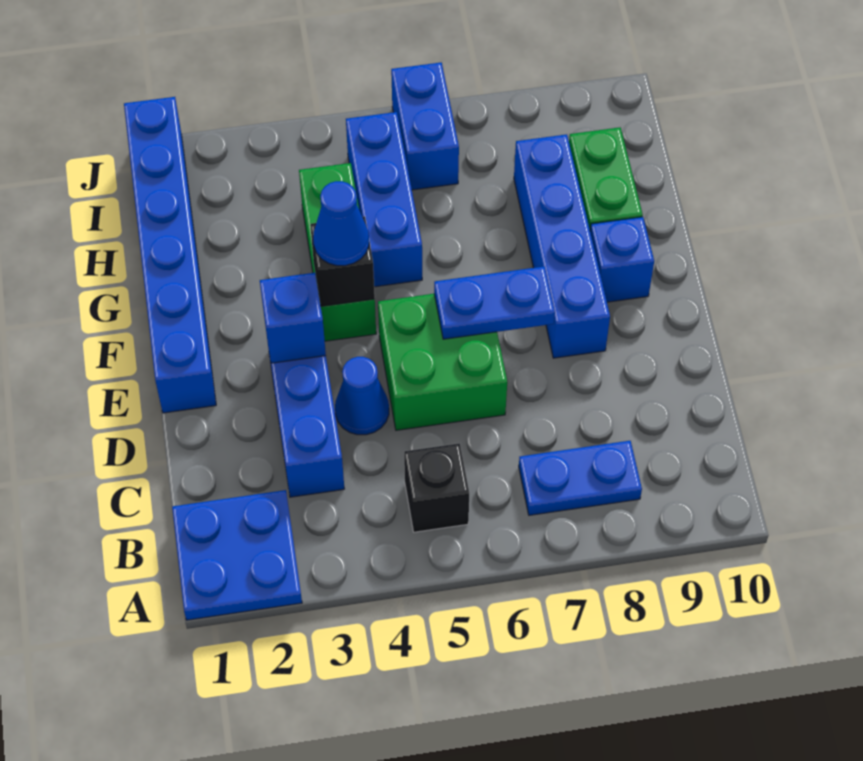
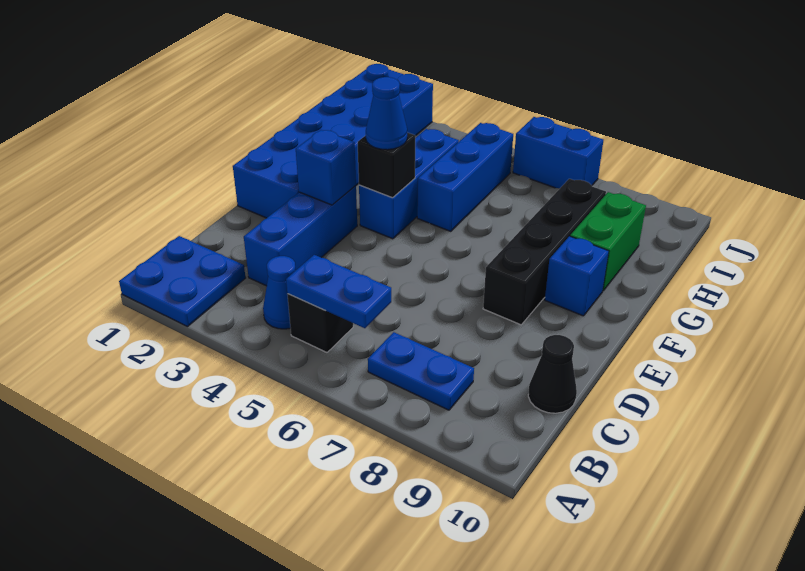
none -> black 1x1 cone [528,335,577,413]
blue 1x1 cone [335,357,389,435] -> blue 1x1 cone moved to [263,256,296,329]
green 2x2 brick [378,294,507,430] -> none
blue 1x6 brick [124,97,216,413] -> blue 2x6 brick [233,64,433,218]
blue 1x2 plate [434,266,555,339] -> blue 1x2 plate moved to [286,255,391,328]
blue 1x4 brick [514,134,610,358] -> black 1x4 brick [483,179,606,325]
green 1x3 brick [299,163,376,341] -> blue 1x3 brick [359,129,459,239]
blue 1x2 brick [391,63,459,190] -> blue 1x2 brick turned to [513,117,603,189]

